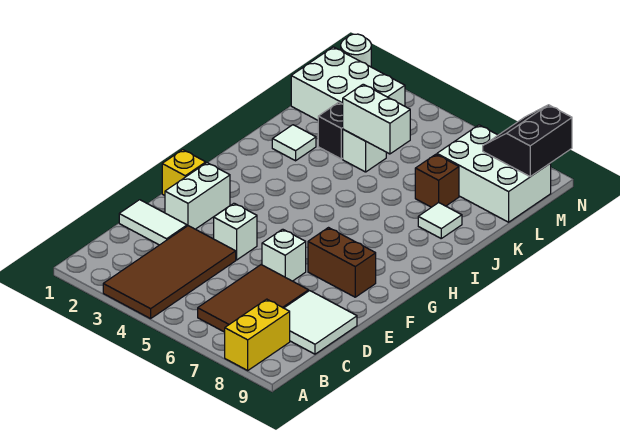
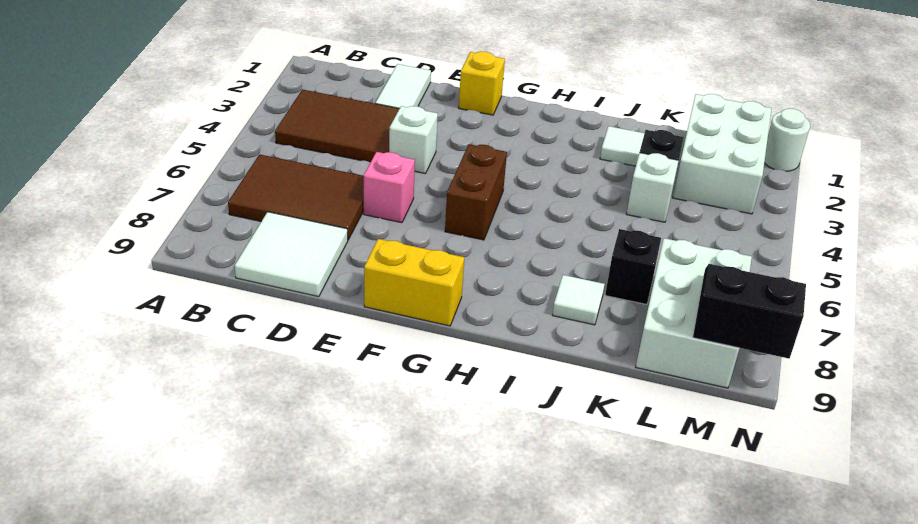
brown 2x4 tile [103,226,236,319] -> brown 2x3 tile [275,89,399,162]
yellow 1x2 brick [225,299,290,370] -> yellow 1x2 brick moved to [364,239,464,326]
white 1x2 brick [165,163,230,229] -> none
white 1x1 brick [262,229,306,281] -> pink 1x1 brick [364,152,415,223]
brown 1x2 brick [308,228,376,297] -> brown 1x2 brick moved to [445,144,507,240]
white 1x2 brick [343,84,410,154] -> none
brown 1x1 brick [415,154,459,207] -> black 1x1 brick [605,229,661,304]

